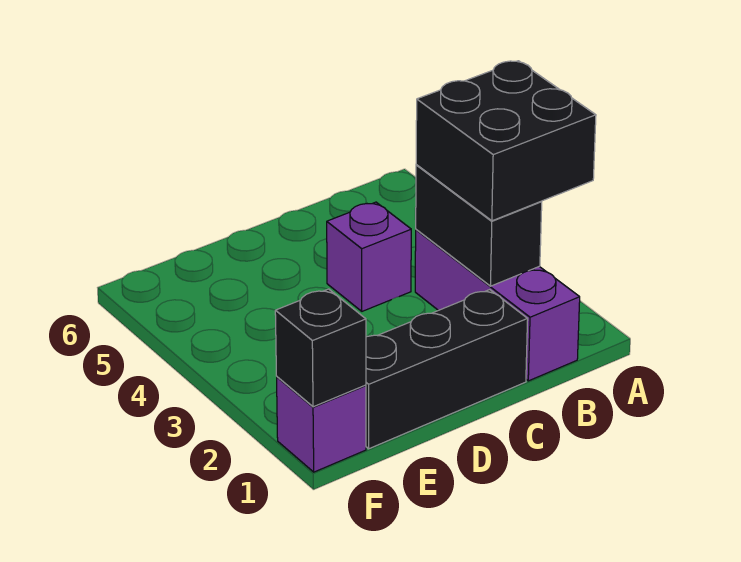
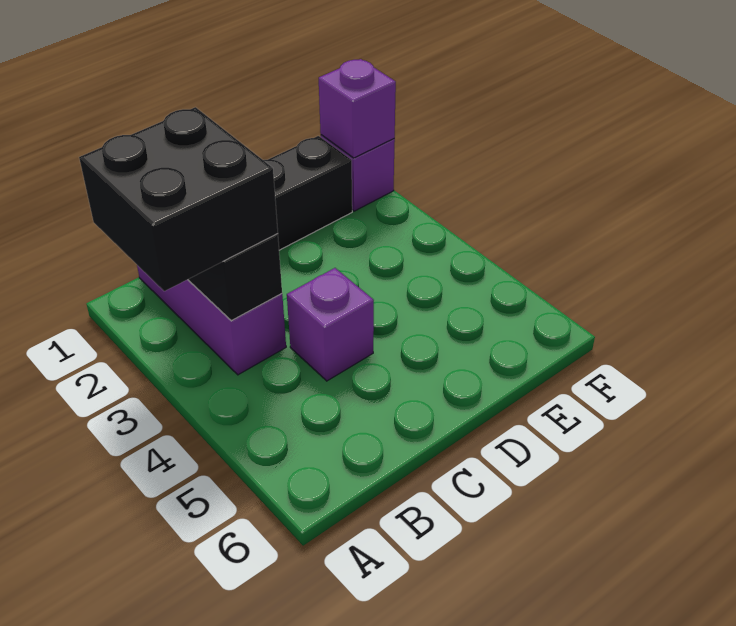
black 1x1 brick [275,289,366,407] -> purple 1x1 brick [319,59,396,158]

